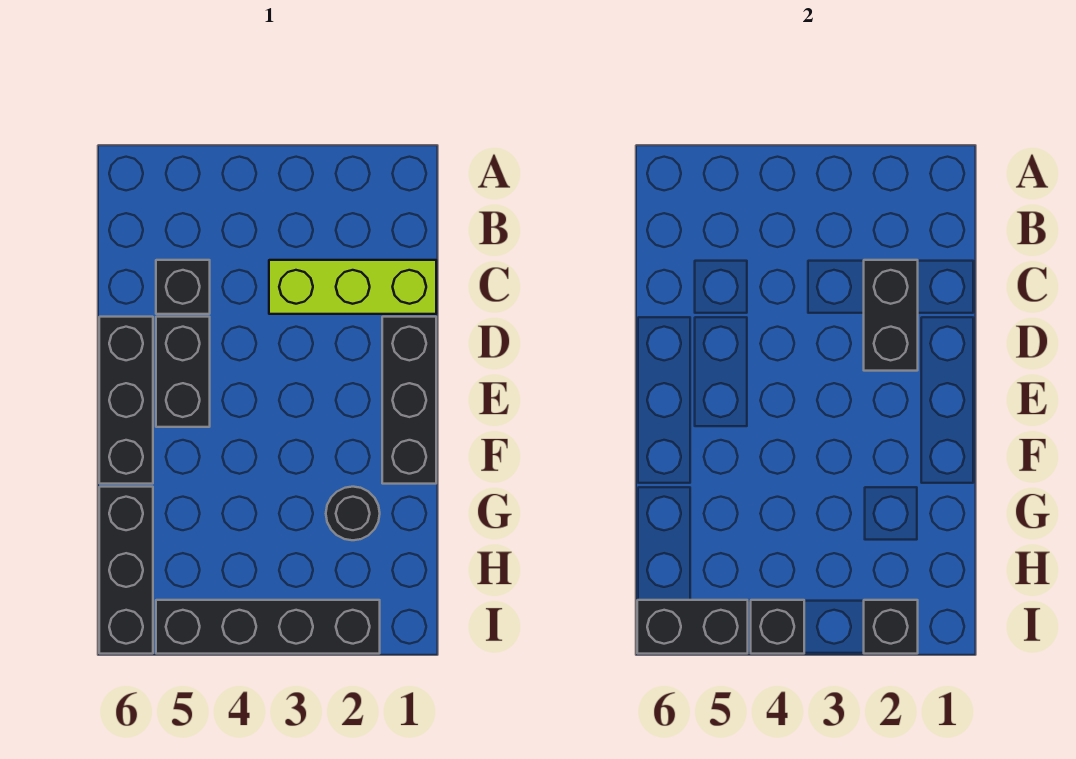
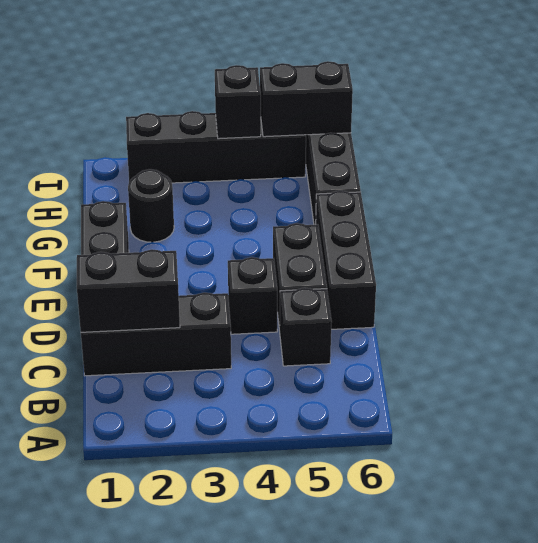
lime 1x3 brick [269,260,436,314] -> black 1x3 brick [81,292,231,376]
black 1x2 brick [864,260,918,371] -> black 1x2 brick turned to [77,249,180,332]
black 1x1 brick [864,600,918,654] -> black 1x1 brick moved to [228,257,277,334]

